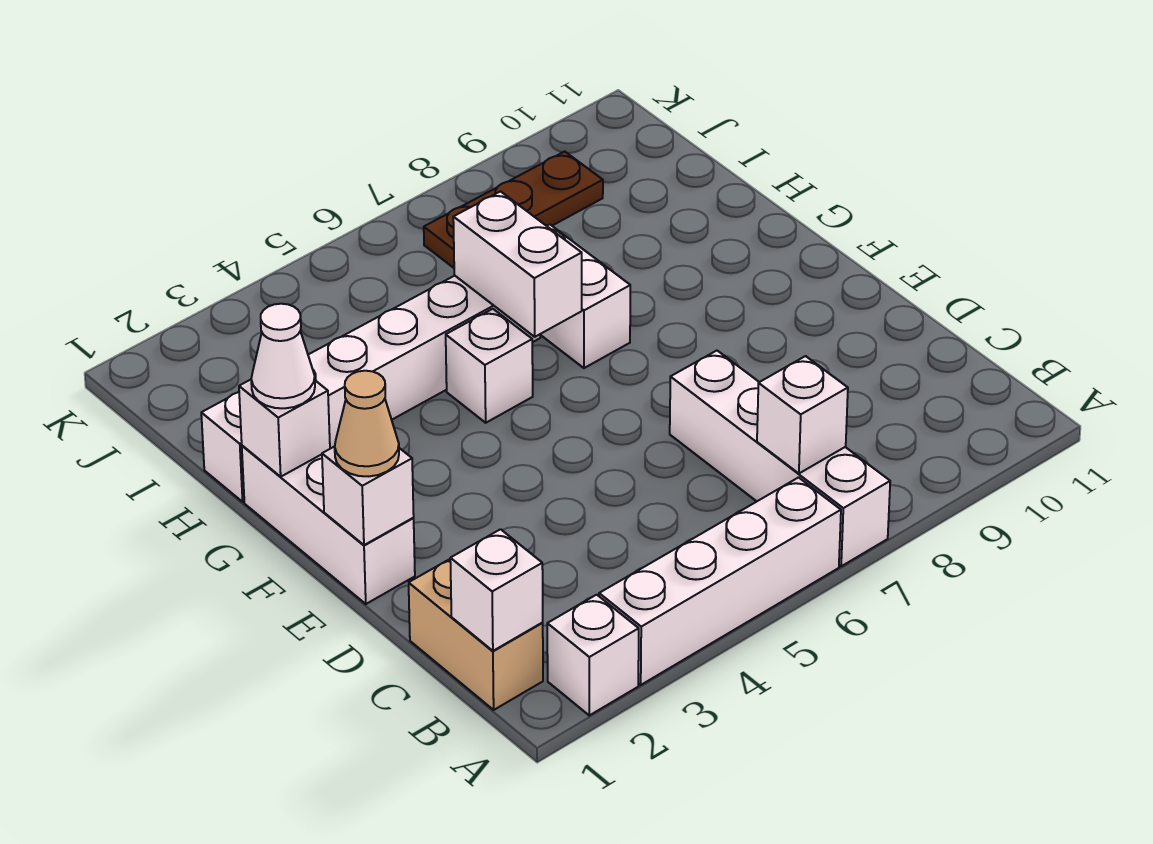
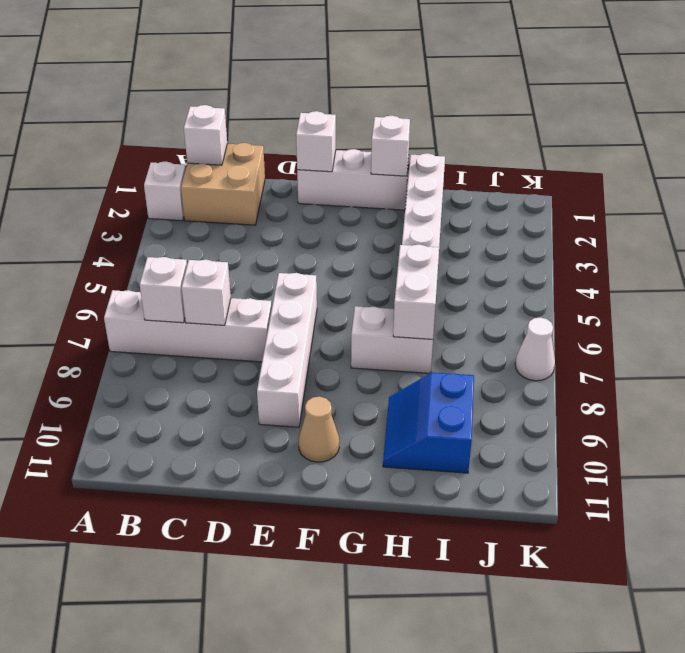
white 1x4 brick [599,478,841,685] -> white 1x4 brick moved to [257,273,317,427]
tan 1x2 brick [409,559,543,710] -> tan 2x2 brick [181,143,265,225]
tan 1x1 cone [335,371,399,476] -> tan 1x1 cone moved to [298,397,339,462]
white 1x1 cone [251,304,315,408] -> white 1x1 cone moved to [515,317,555,381]
white 1x1 brick [446,309,533,423] -> white 1x1 brick moved to [182,260,231,325]
white 1x2 brick [453,192,582,337] -> white 1x2 brick turned to [393,244,439,339]
none -> blue 2x2 slope [383,372,474,473]
brown 1x3 plate [424,152,603,268] -> none

